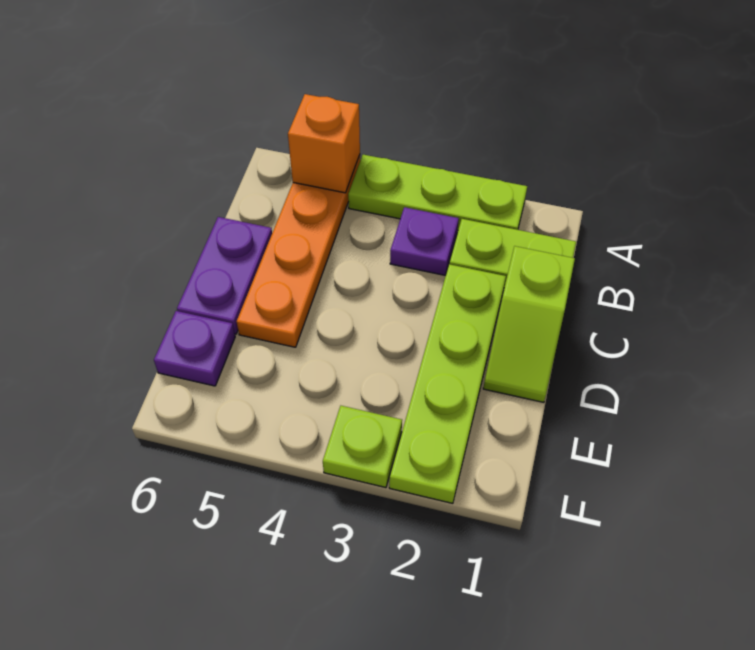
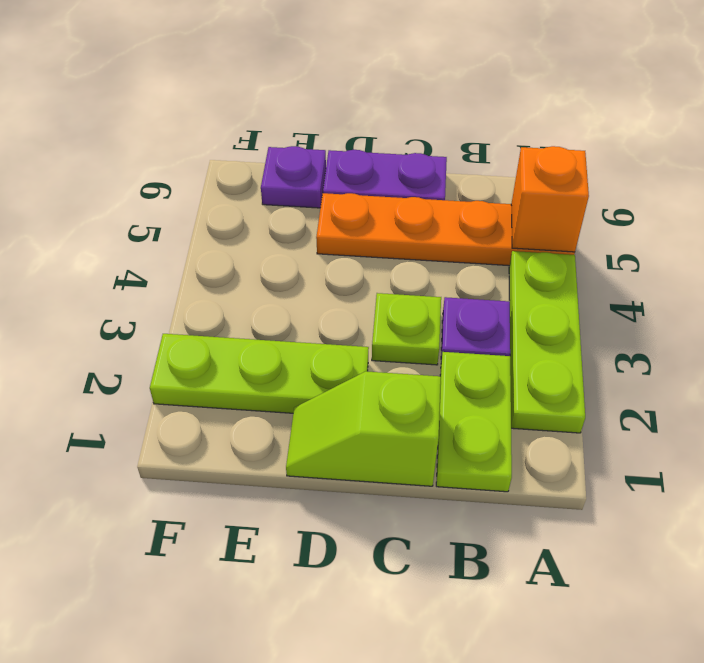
lime 1x4 plate [389,264,506,503] -> lime 1x3 plate [150,334,369,413]
lime 1x1 plate [323,406,402,488] -> lime 1x1 plate moved to [372,293,441,365]

